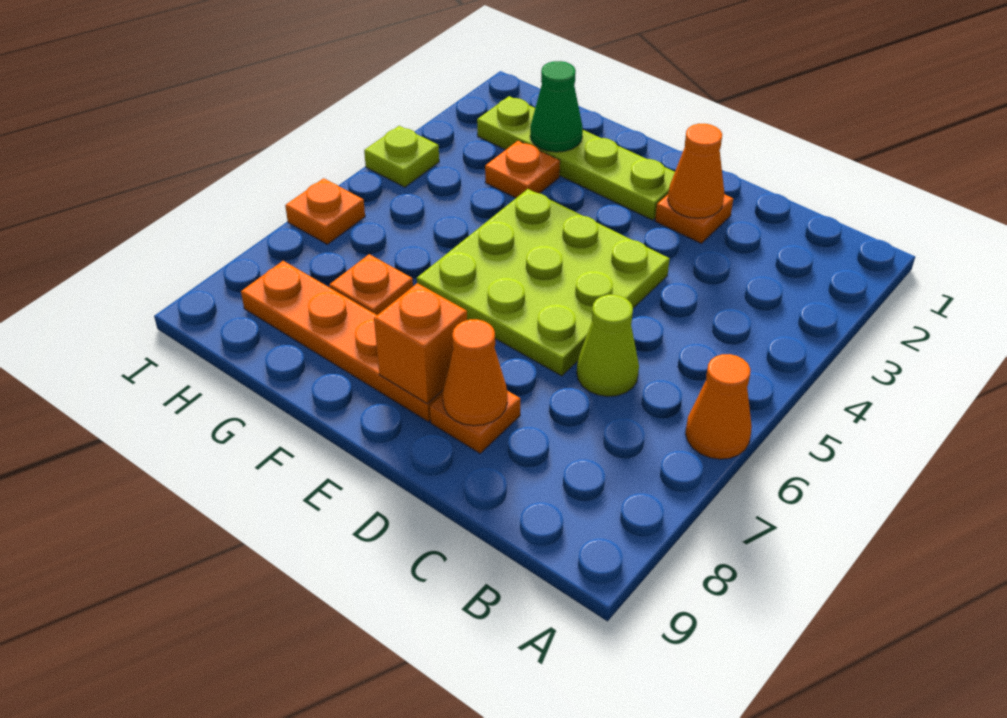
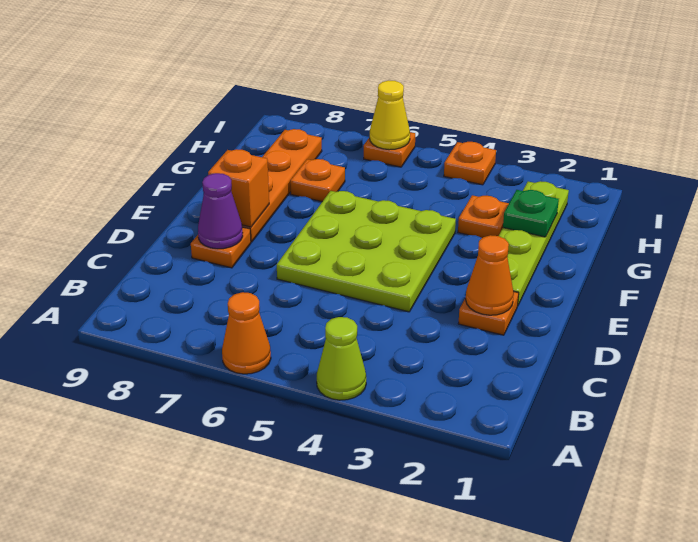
lime 1x1 cone [577,295,639,397] -> lime 1x1 cone moved to [317,317,366,400]
orange 1x1 cone [443,319,507,426] -> purple 1x1 cone [198,173,243,249]
green 1x1 cone [530,61,583,152] -> green 1x1 plate [503,190,559,237]
lime 1x1 plate [364,126,439,187] -> orange 1x1 plate [444,142,496,185]
none -> yellow 1x1 cone [370,80,410,150]

